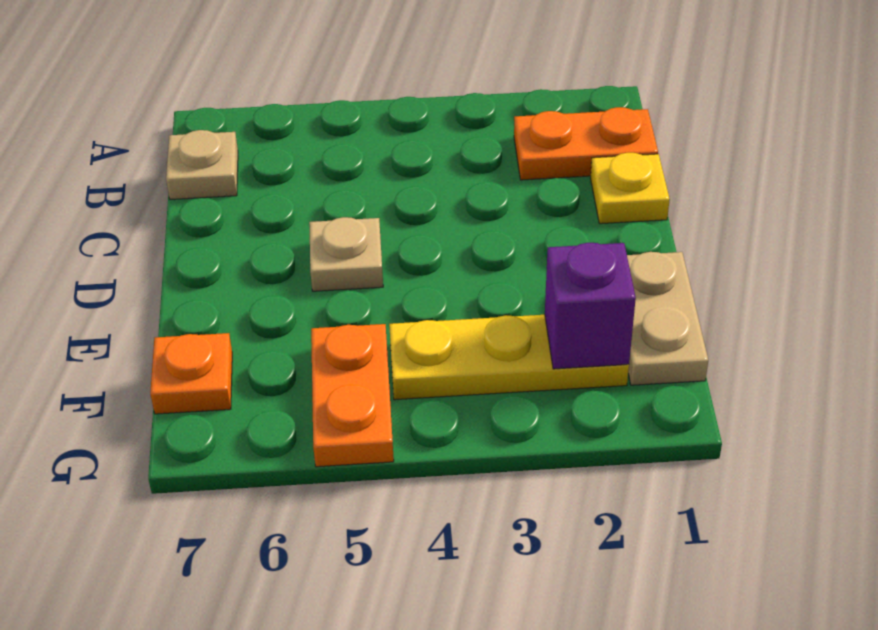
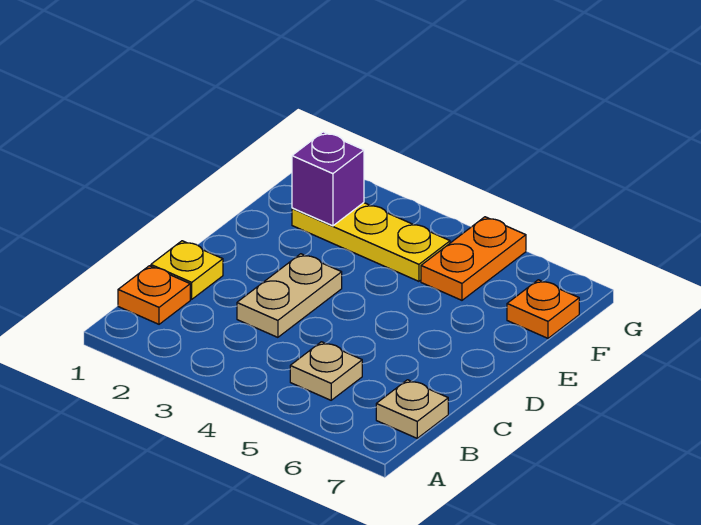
orange 1x2 plate [514,107,658,180] -> orange 1x1 plate [118,266,190,324]
tan 1x1 plate [309,217,383,291] -> tan 1x1 plate moved to [290,342,362,400]
tan 1x2 plate [627,252,708,385] -> tan 1x2 plate moved to [237,254,342,337]

